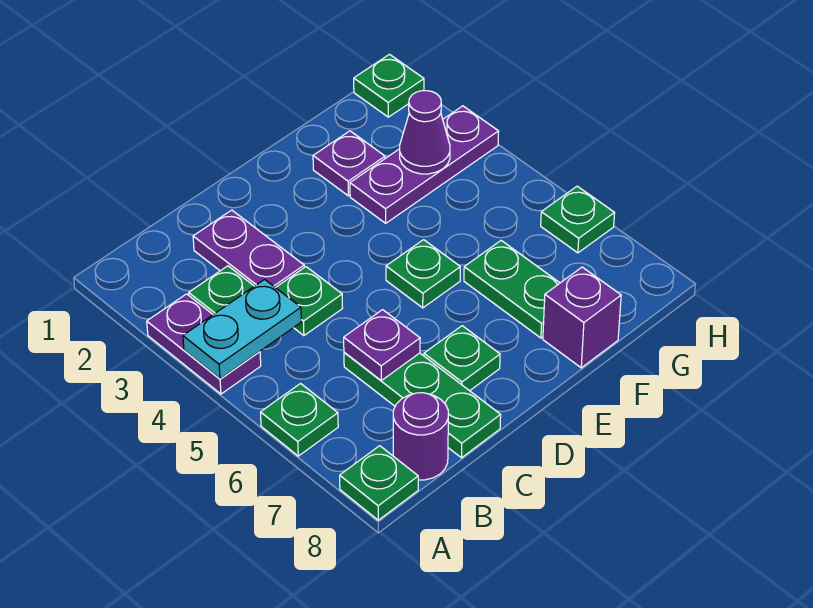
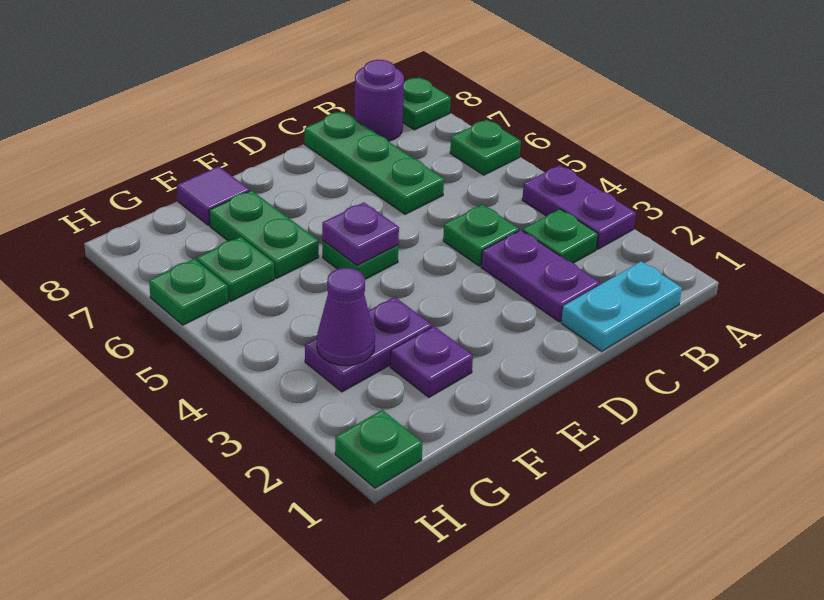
cyan 1x2 plate [183,279,301,379] -> cyan 1x2 plate moved to [561,261,682,351]
purple 1x1 plate [344,310,420,380] -> purple 1x1 plate moved to [322,202,399,266]
green 1x1 plate [424,326,500,391] -> green 1x1 plate moved to [197,237,274,302]
purple 1x3 plate [350,106,499,223] -> purple 1x2 plate [305,297,432,392]
purple 1x1 brick [543,267,621,368] -> purple 1x1 tile [177,166,250,225]

